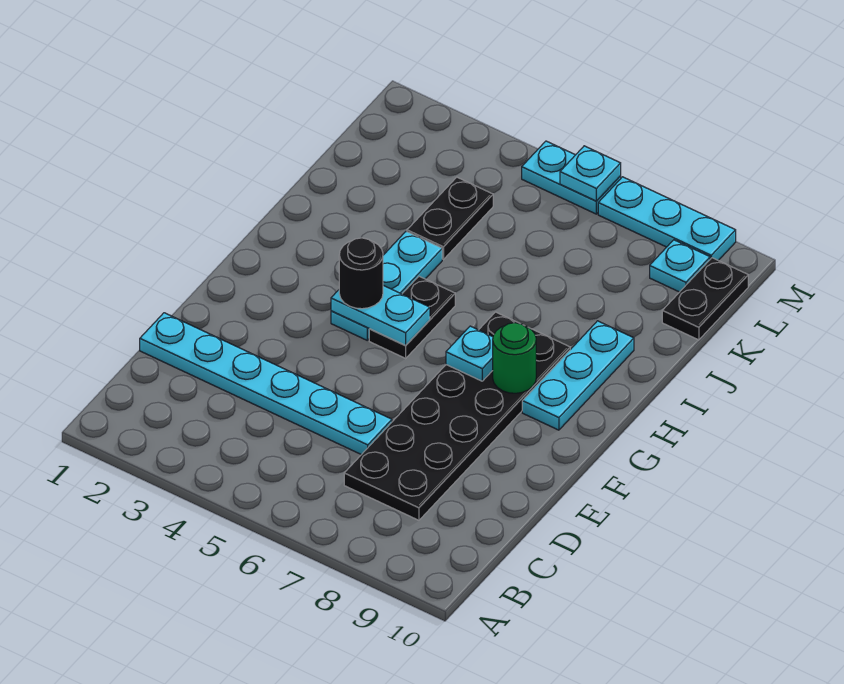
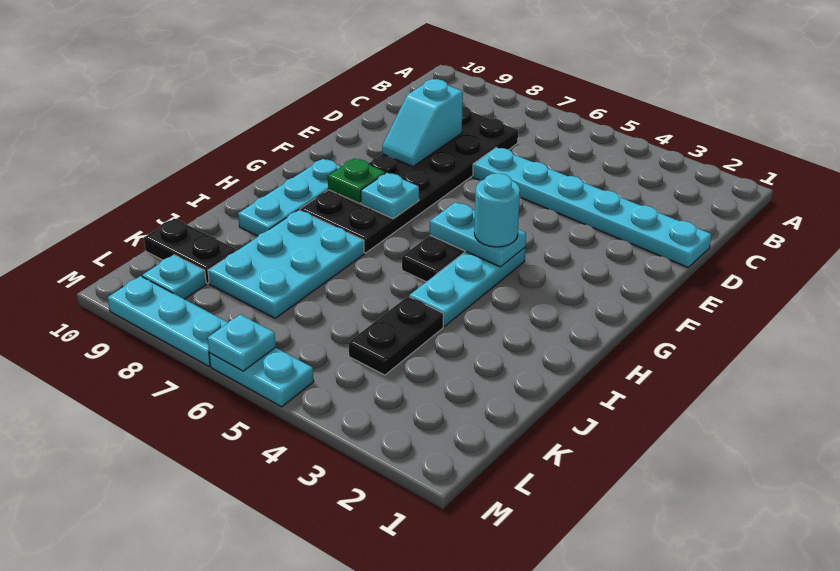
none -> cyan 1x2 slope [382,79,463,166]
black 1x1 round brick [339,238,383,309] -> cyan 1x1 round brick [474,173,520,247]
green 1x1 round brick [493,323,536,393] -> green 1x1 plate [328,159,385,203]
none -> cyan 2x3 plate [208,210,364,318]
black 1x2 plate [662,258,748,340] -> black 1x2 plate turned to [144,218,237,283]

